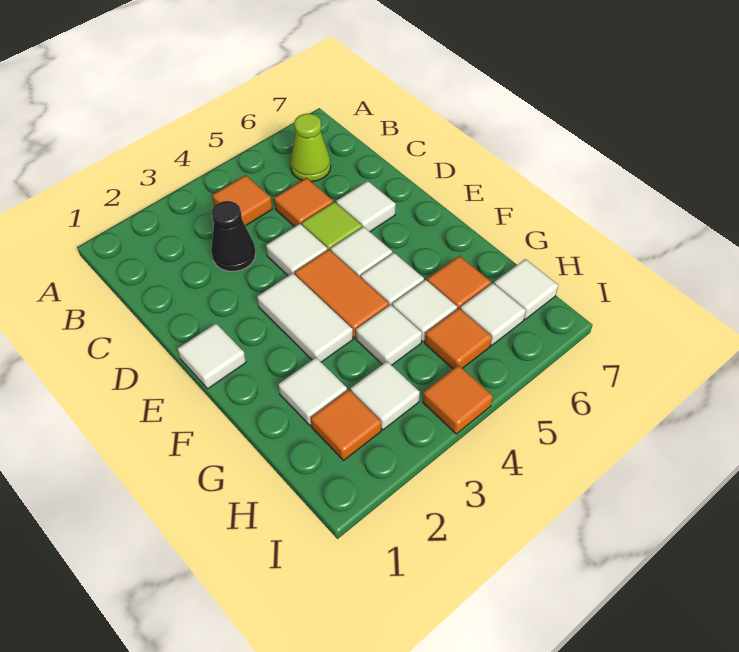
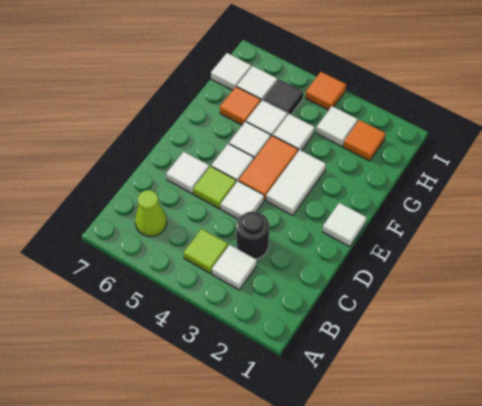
orange 1x1 tile [212,175,272,226] -> lime 1x1 tile [184,229,228,273]
black 1x1 cone [211,201,256,271] -> black 1x1 round brick [237,211,269,259]
orange 1x1 tile [274,178,333,227] -> none
white 1x1 tile [278,358,347,426] -> white 1x1 tile moved to [212,245,257,290]
orange 1x1 tile [425,308,492,369] -> black 1x1 tile [263,79,304,115]

